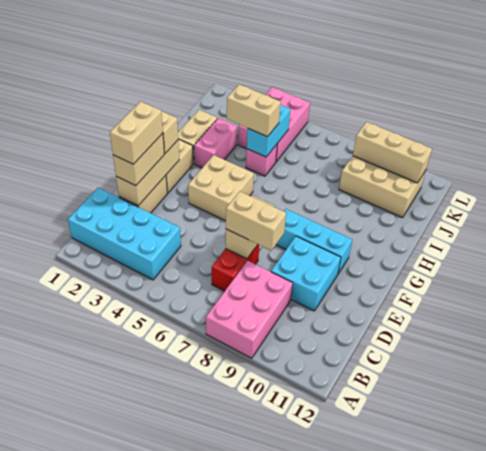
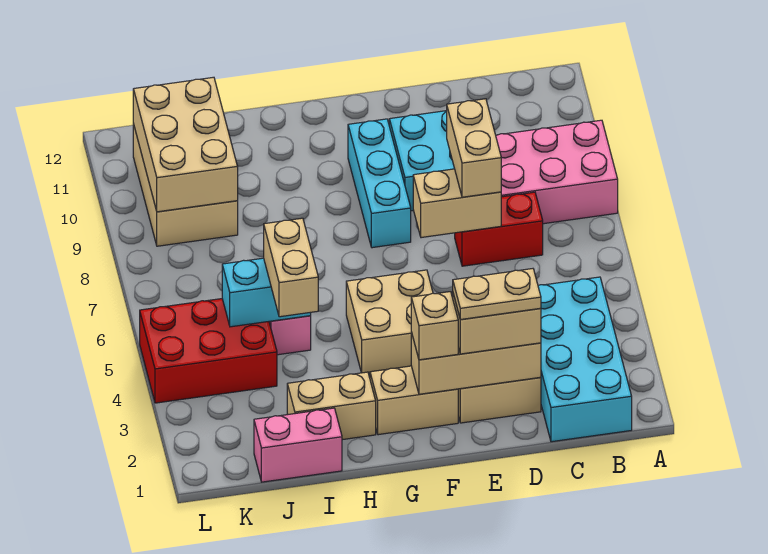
tan 1x2 brick [110,101,163,164] -> tan 1x2 plate [453,269,541,320]
pink 1x2 brick [194,118,237,168] -> pink 1x2 brick moved to [254,408,342,482]
pink 2x3 brick [238,87,310,162] -> red 2x3 brick [140,299,277,403]
tan 1x3 brick [353,122,432,183] -> tan 2x3 brick [133,77,238,212]

